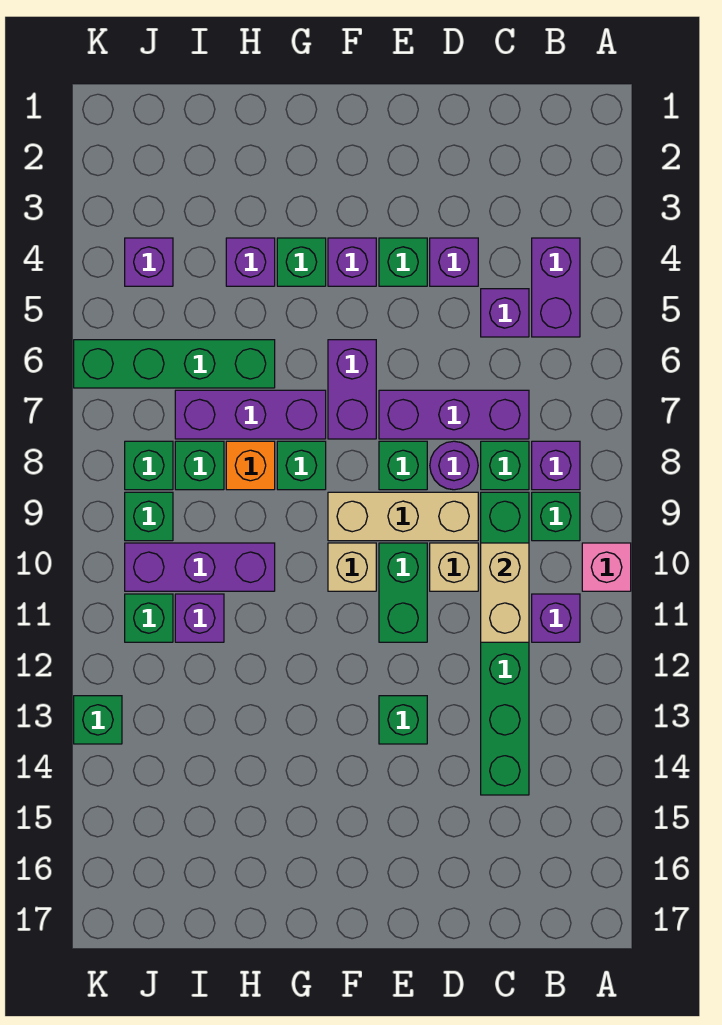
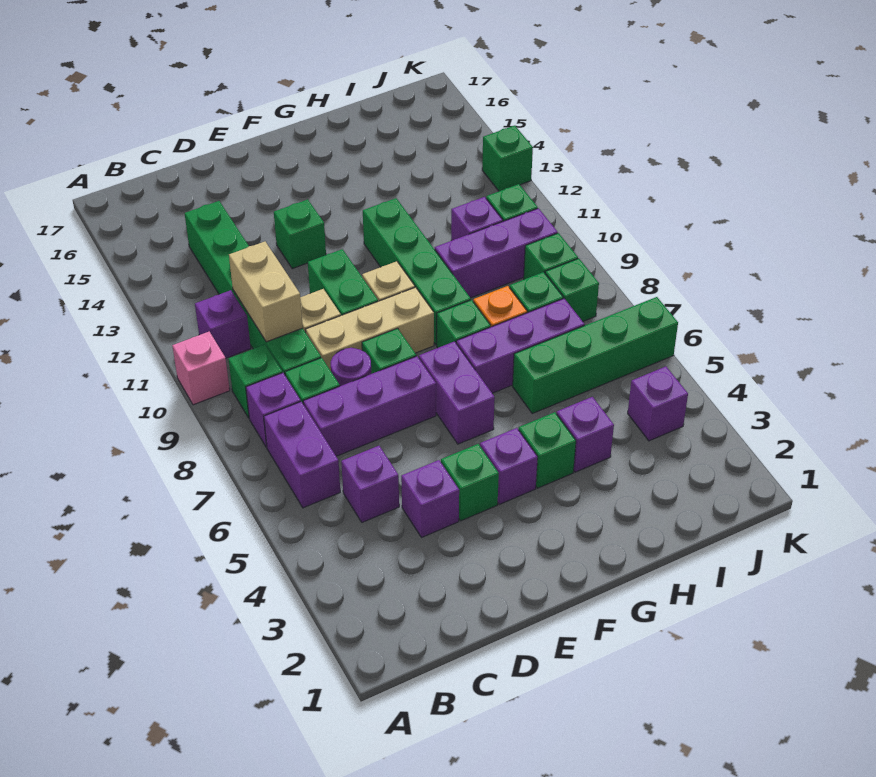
purple 1x2 brick [532,238,580,337] -> purple 1x2 brick moved to [264,402,340,508]
none -> green 1x4 brick [363,198,471,345]

